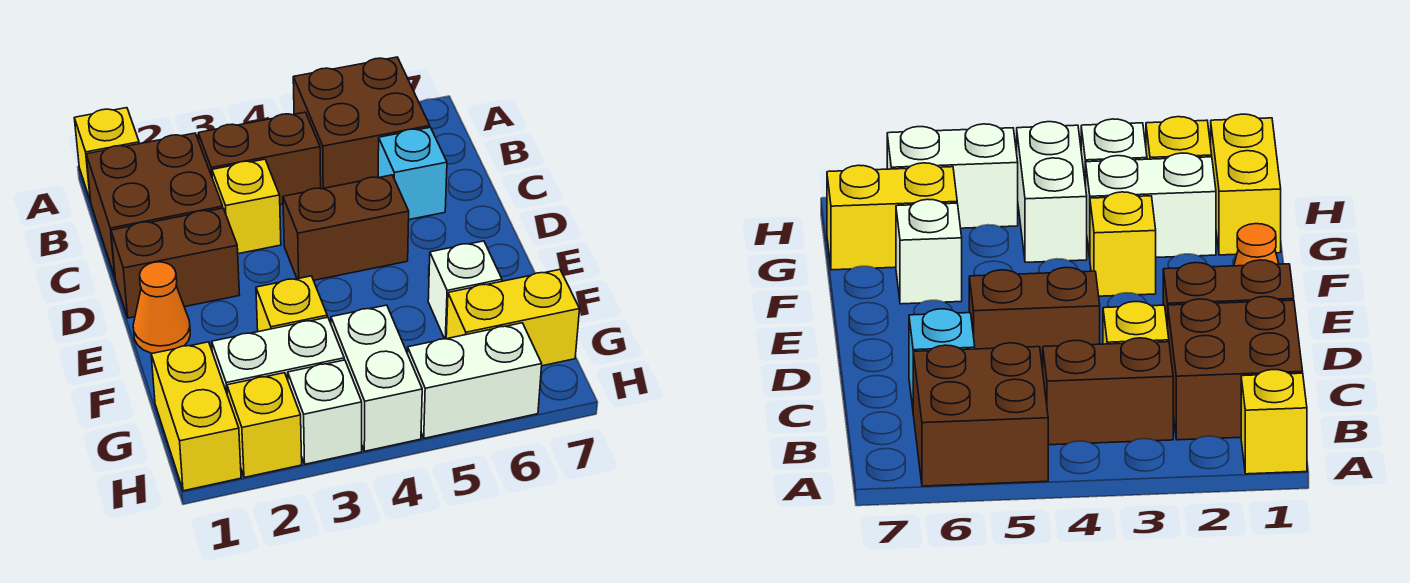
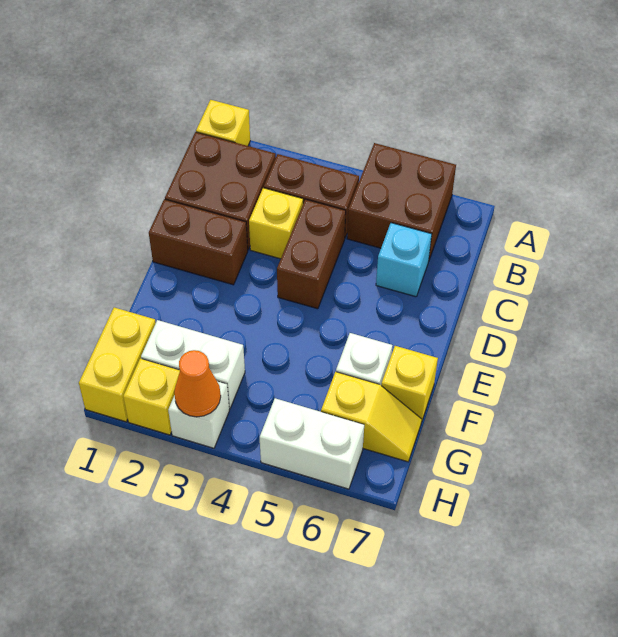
brown 1x2 brick [283,175,409,280] -> brown 1x2 brick turned to [277,199,346,309]
orange 1x1 cone [133,262,190,353] -> orange 1x1 cone moved to [174,350,221,417]
yellow 1x1 brick [256,276,327,332] -> yellow 1x1 brick moved to [381,346,438,422]
white 1x2 brick [331,305,422,451] -> none
yellow 1x2 brick [446,270,580,366] -> yellow 1x2 slope [321,372,422,462]

